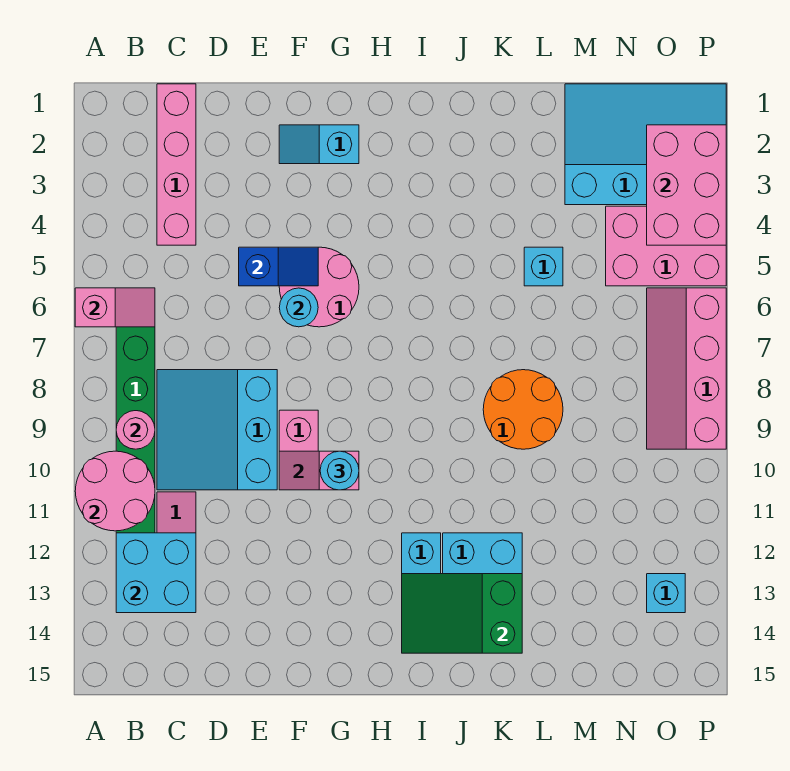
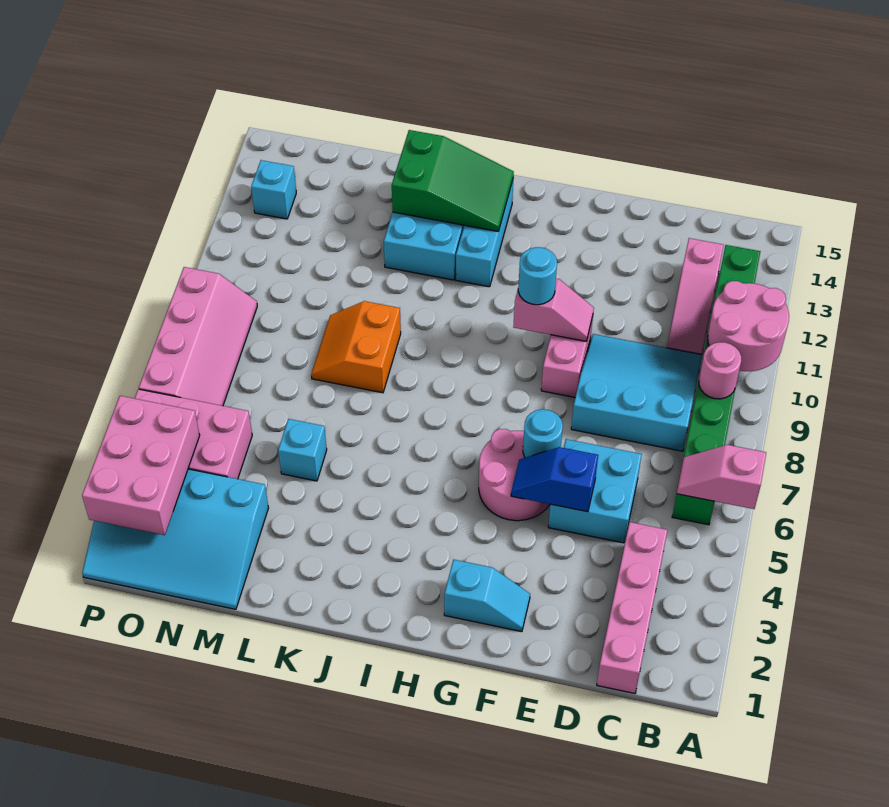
cyan 2x2 brick [116,533,196,613] -> cyan 2x2 brick moved to [548,439,642,543]
cyan 3x3 slope [157,370,277,490] -> cyan 3x3 slope turned to [571,334,702,451]
orange 2x2 round brick [483,370,563,449] -> orange 2x2 slope [311,301,401,393]

